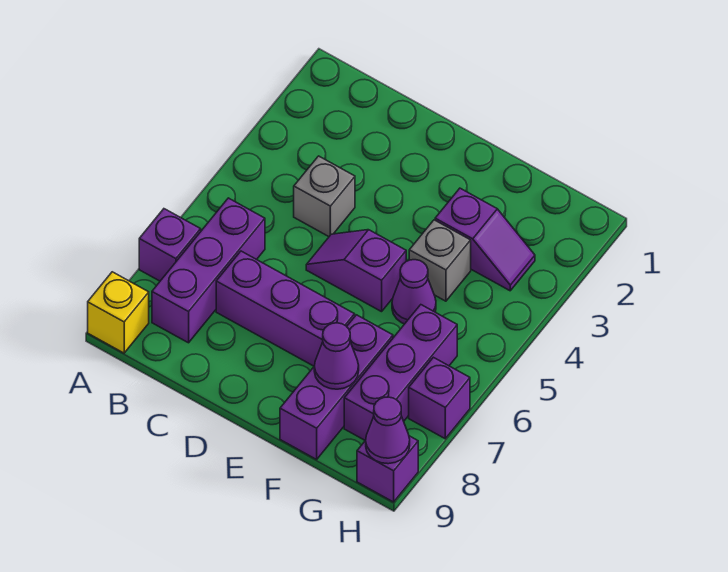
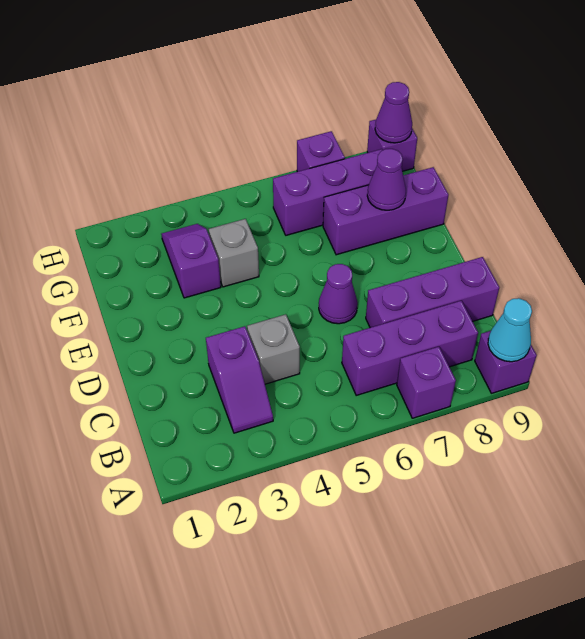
yellow 1x1 brick [88,272,149,353] -> purple 1x1 brick [475,331,537,393]
none -> cyan 1x1 cone [488,298,532,362]
purple 1x3 brick [216,251,355,366] -> purple 1x3 brick turned to [366,257,499,328]
purple 1x2 slope [306,230,406,312] -> purple 1x2 slope moved to [206,326,273,433]
purple 1x1 cone [392,260,436,324] -> purple 1x1 cone moved to [319,264,358,324]

